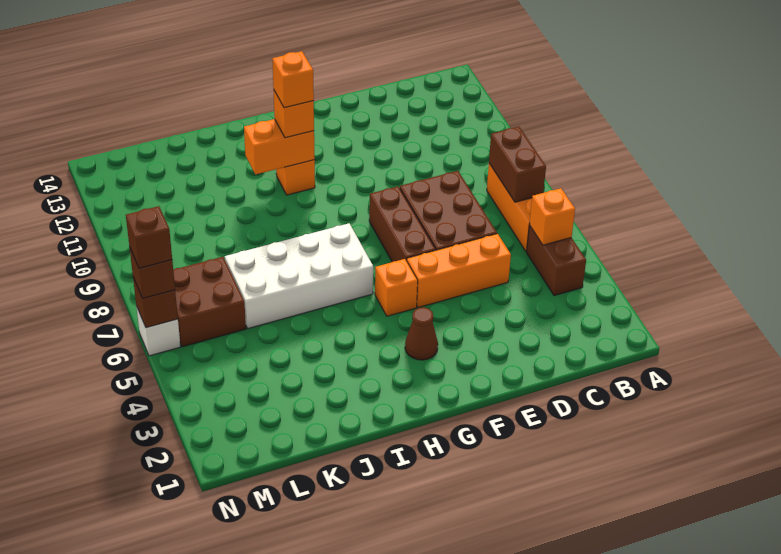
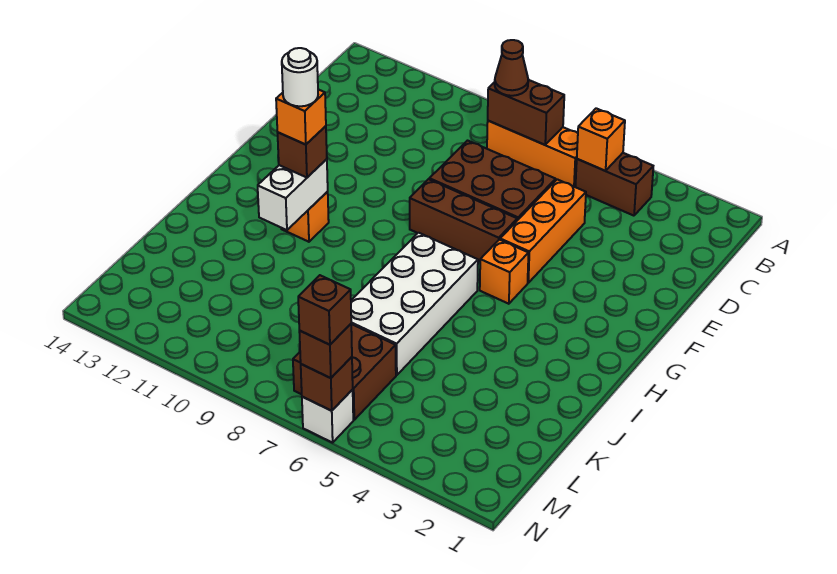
brown 1x1 cone [405,307,438,360] -> brown 1x1 cone moved to [495,40,528,96]
orange 1x2 brick [244,119,315,174] -> white 1x2 brick [258,159,328,230]
orange 1x1 brick [274,91,314,138] -> brown 1x1 brick [277,126,327,177]
none -> white 1x1 round brick [282,48,318,106]

